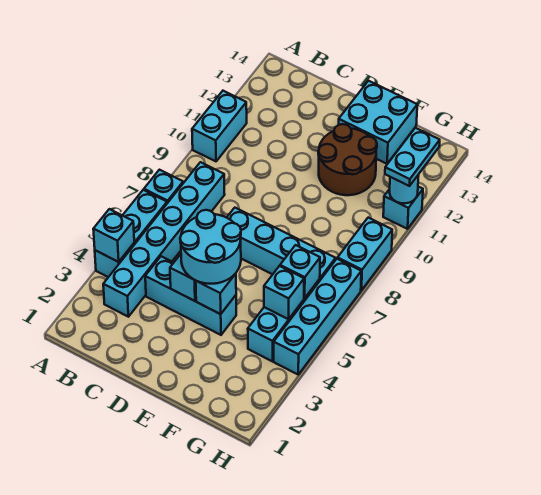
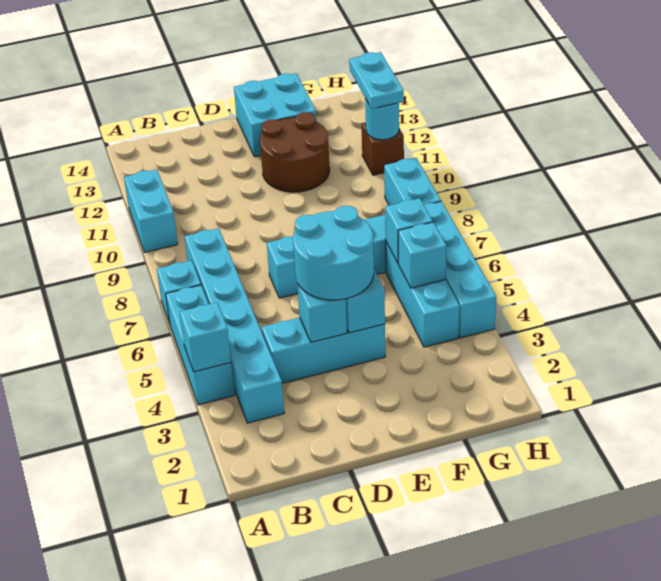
cyan 1x1 brick [383,187,423,229] -> brown 1x1 brick [362,123,404,175]

